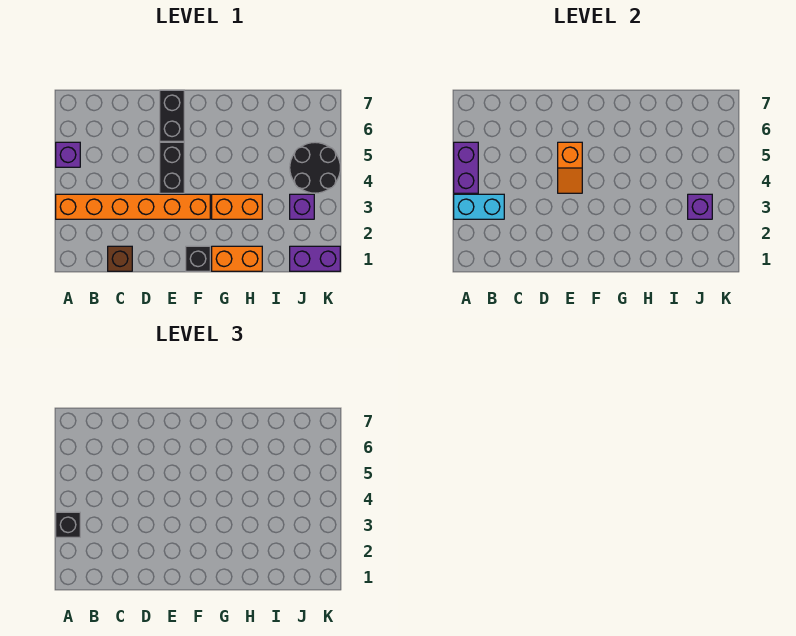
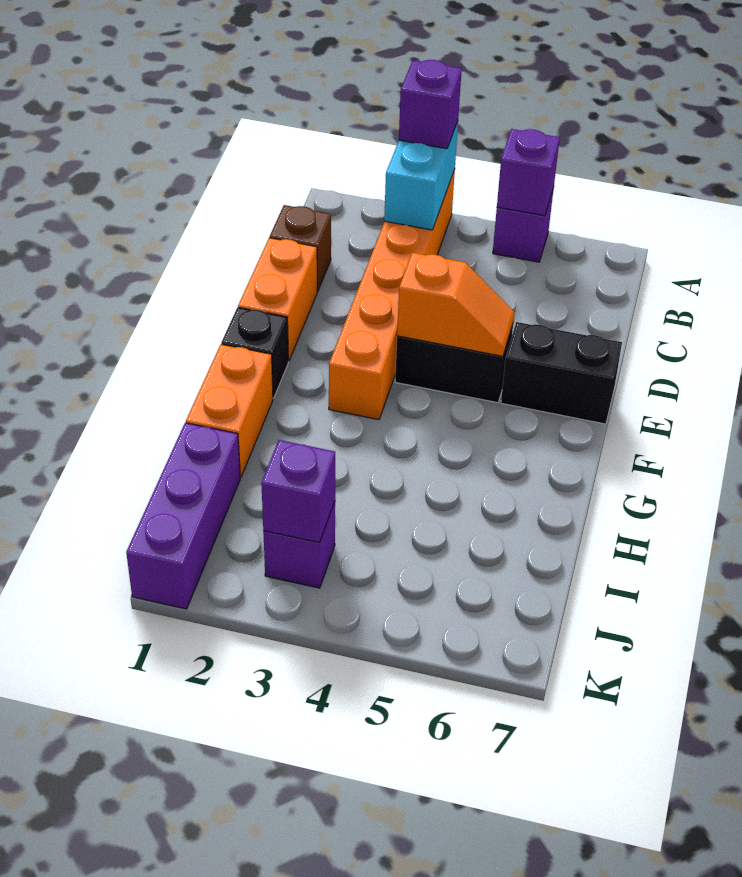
black 1x1 brick [56,512,80,537] -> purple 1x1 brick [399,60,462,149]
purple 1x2 brick [454,142,478,193] -> purple 1x1 brick [497,129,560,216]
orange 1x2 slope [558,142,582,193] -> orange 1x2 slope turned to [397,253,515,356]
orange 1x2 brick [212,194,262,219] -> orange 1x2 brick moved to [238,238,317,361]
purple 1x2 brick [290,246,340,271] -> purple 1x3 brick [126,423,240,609]
black 2x2 round brick [290,142,340,193] -> none

